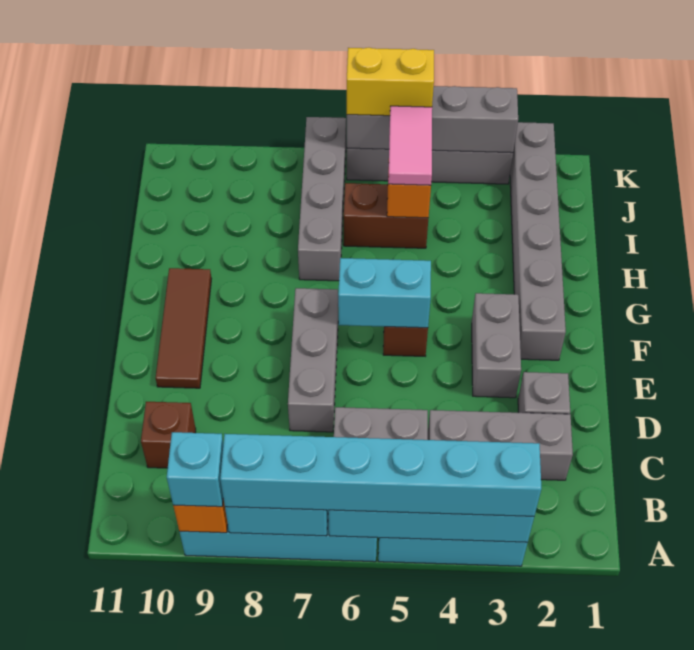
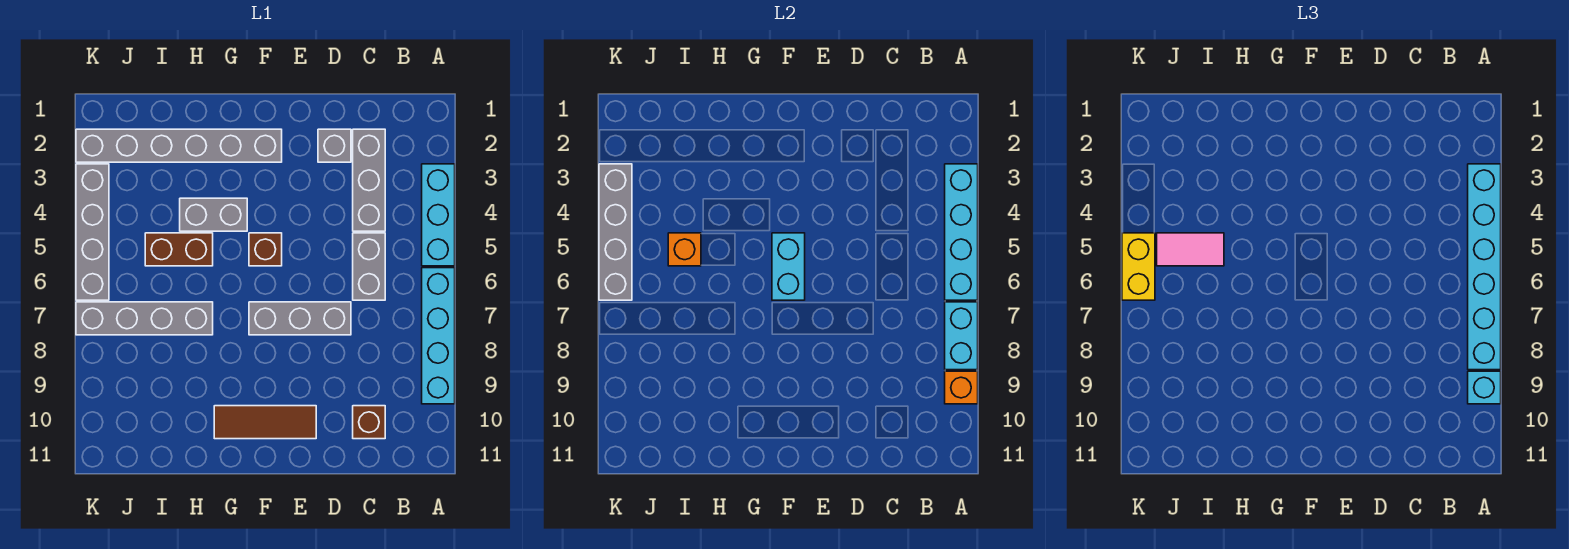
grey 1x2 brick [472,293,521,398] -> grey 1x2 brick moved to [180,198,247,231]
brown 1x2 brick [344,183,428,248] -> brown 1x2 brick turned to [145,233,213,266]

